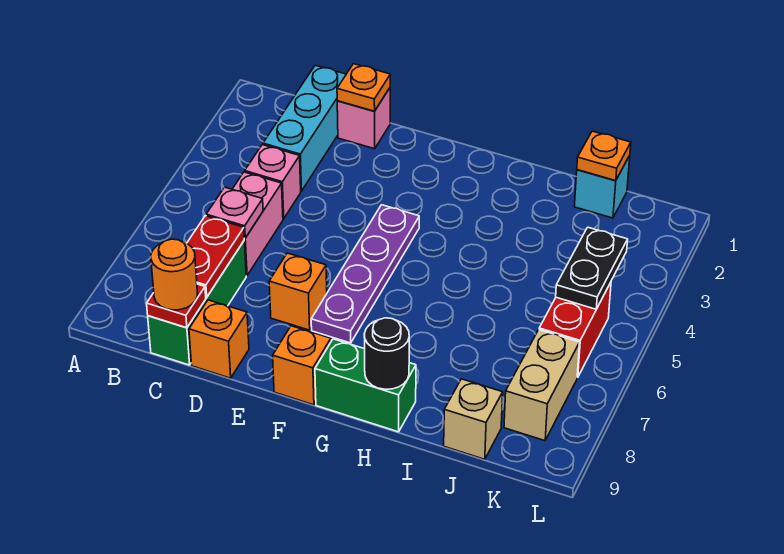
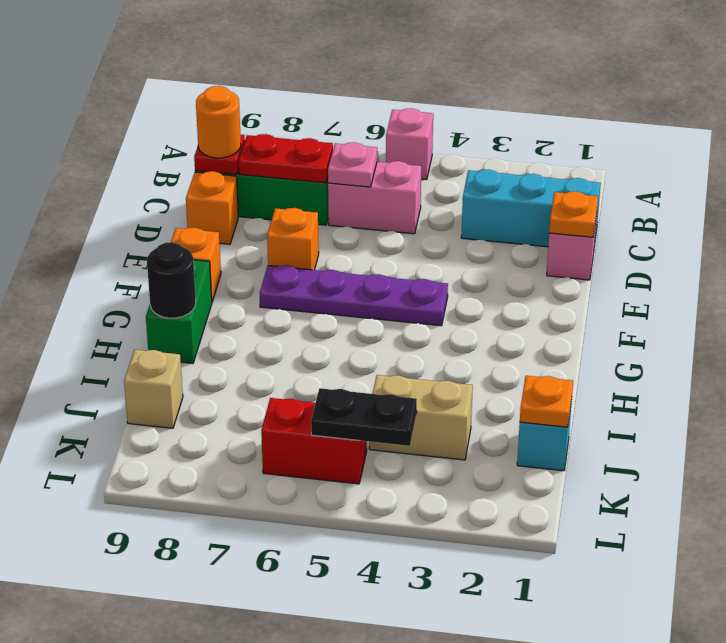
pink 1x1 brick [245,145,301,219] -> pink 1x1 brick moved to [386,108,433,180]
tan 1x2 brick [504,330,580,441] -> tan 1x2 brick moved to [369,375,473,460]

